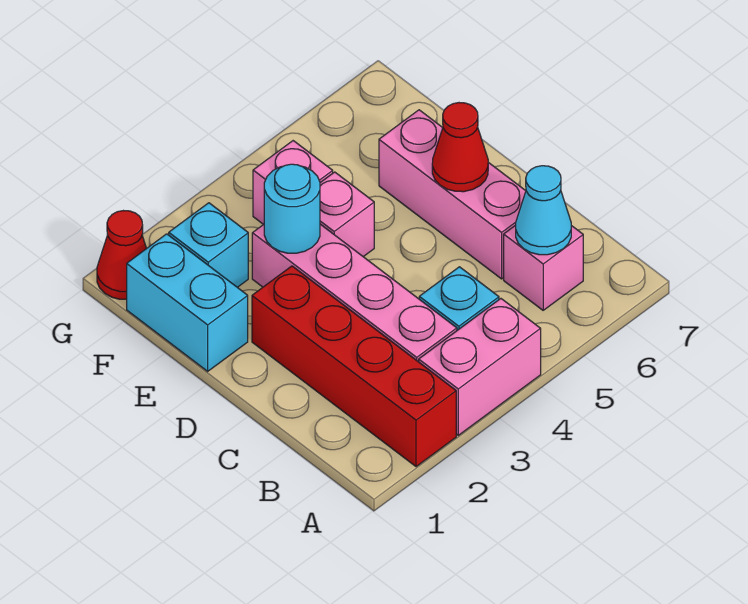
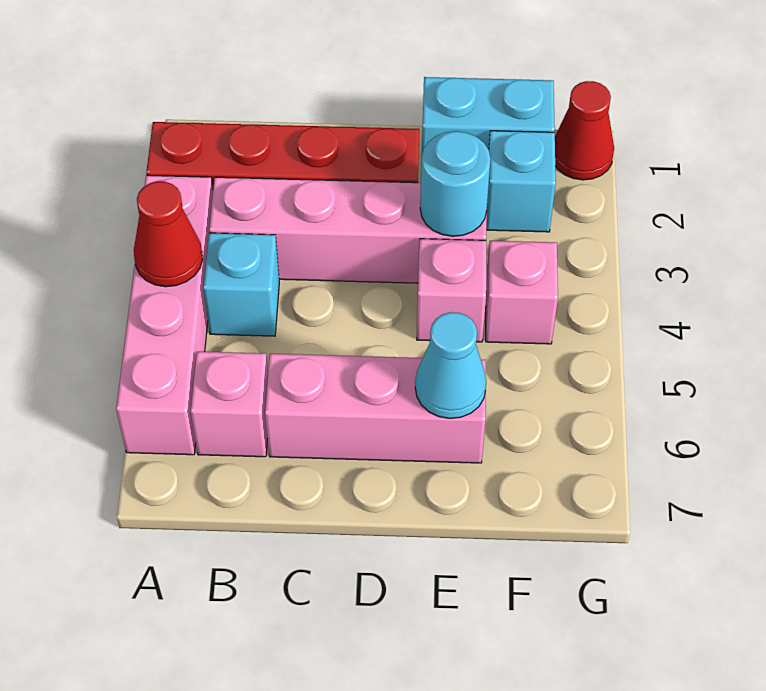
pink 1x2 brick [419,299,541,435] -> pink 1x4 brick [116,175,213,455]
cyan 1x1 cone [516,166,571,255] -> cyan 1x1 cone moved to [415,312,486,418]
red 1x1 cone [432,103,488,192] -> red 1x1 cone moved to [134,181,203,287]

